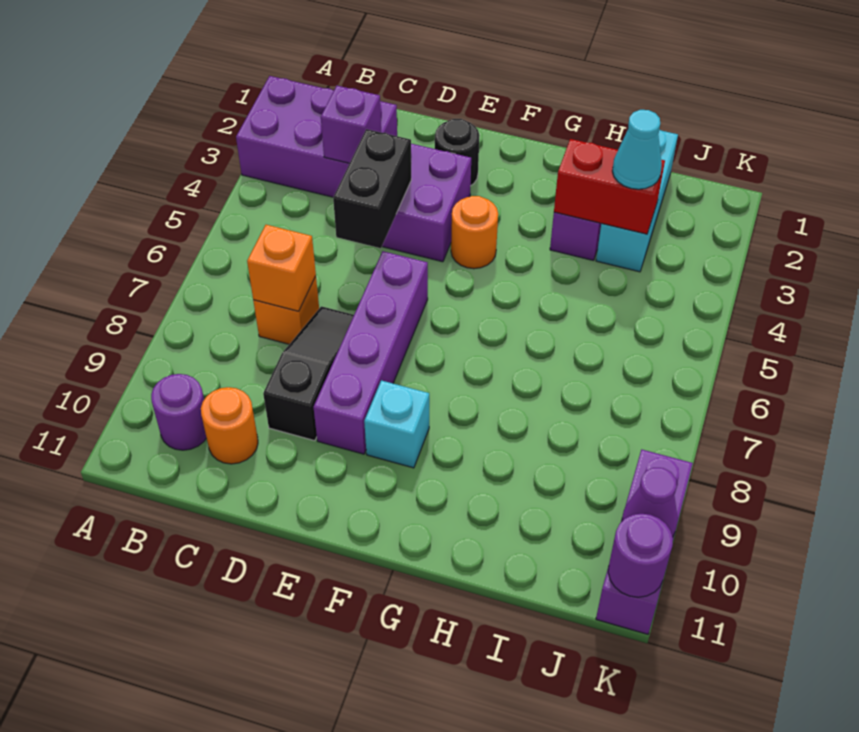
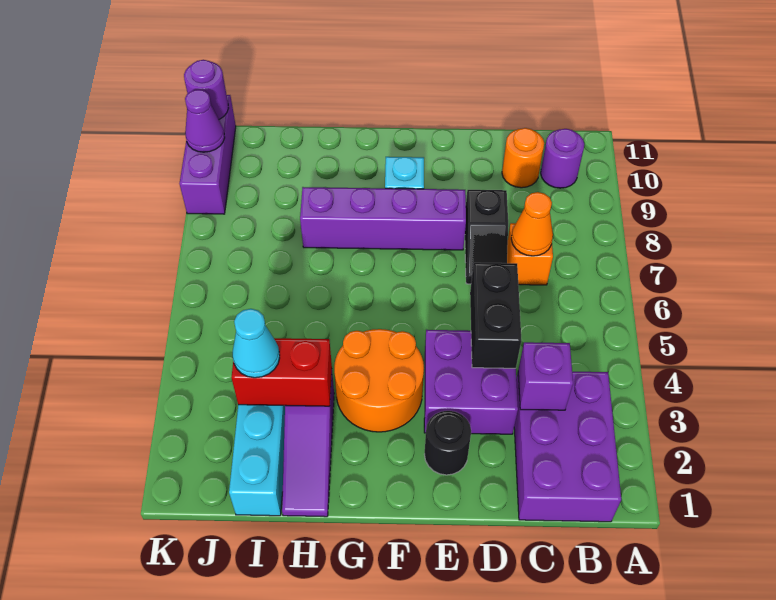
purple 2x3 brick [236,76,397,197] -> purple 2x3 brick turned to [514,372,621,522]
orange 1x1 brick [247,225,316,311] -> orange 1x1 cone [511,192,553,256]
black 1x3 slope [263,306,354,441] -> black 1x2 slope [465,190,508,284]
purple 1x4 brick [313,251,428,454] -> purple 1x4 brick turned to [300,187,466,250]
orange 1x1 round brick [451,196,498,269] -> orange 2x2 round brick [334,329,424,432]

